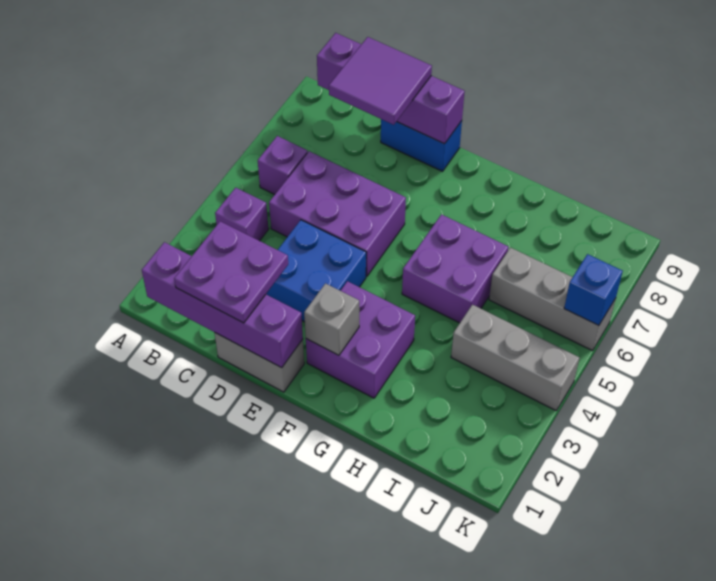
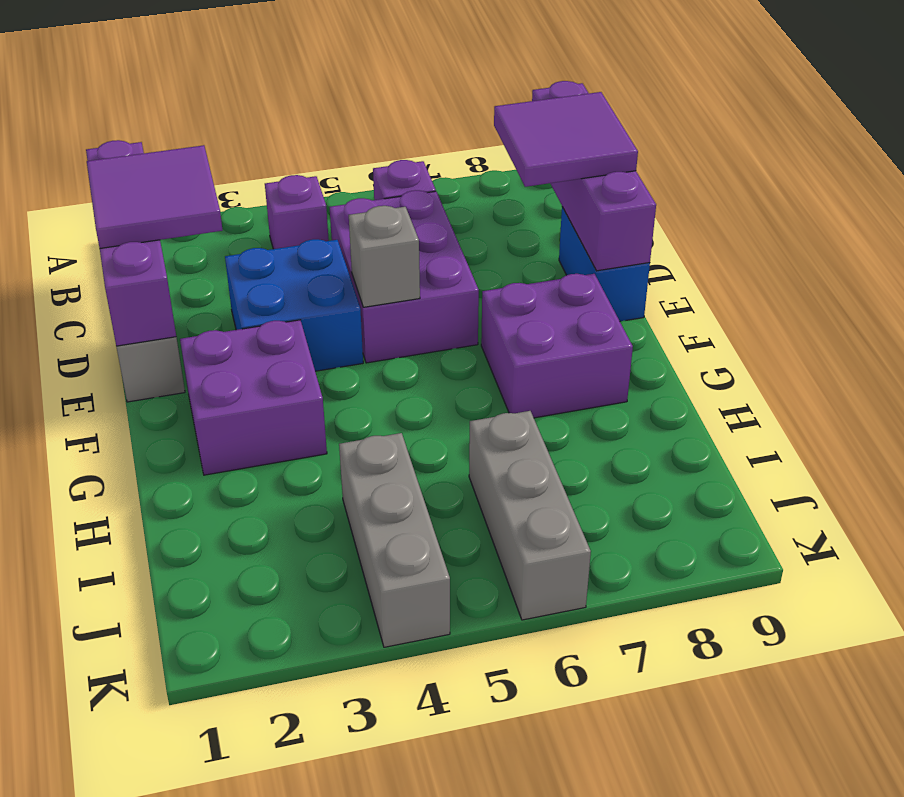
purple 2x2 plate [174,221,288,323] -> purple 2x2 tile [87,145,222,248]
grey 1x1 brick [304,284,359,355] -> grey 1x1 brick moved to [349,206,420,307]
purple 2x2 brick [402,214,508,323] -> purple 2x2 brick moved to [481,274,633,418]
blue 1x1 brick [564,254,623,326] -> none

